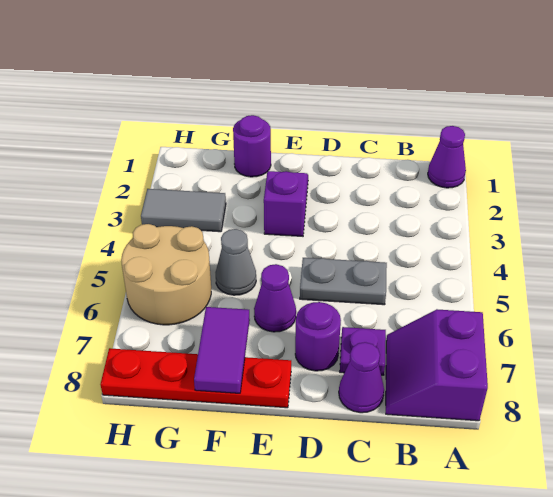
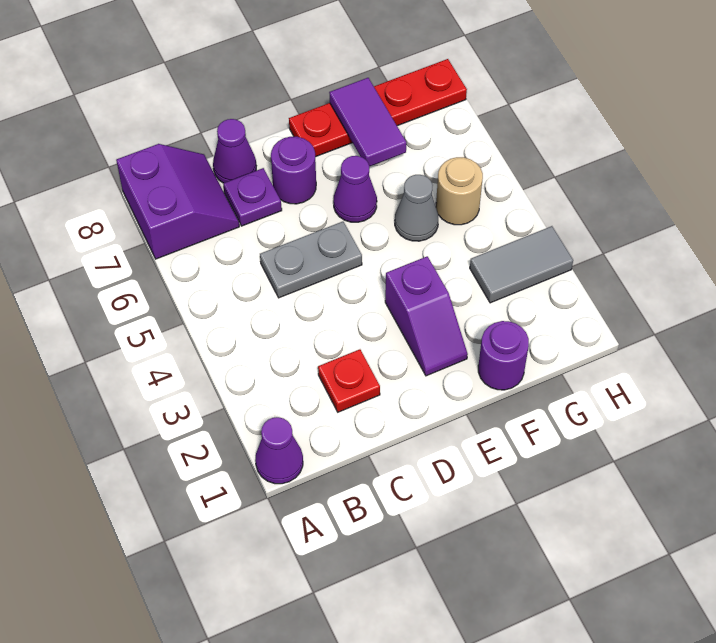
none -> red 1x1 plate [318,349,380,412]
tan 2x2 round brick [121,224,211,325] -> tan 1x1 round brick [436,157,483,225]

